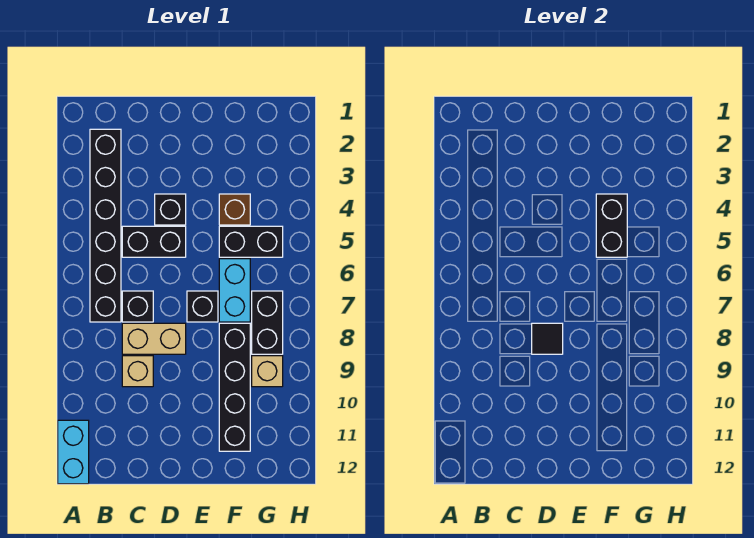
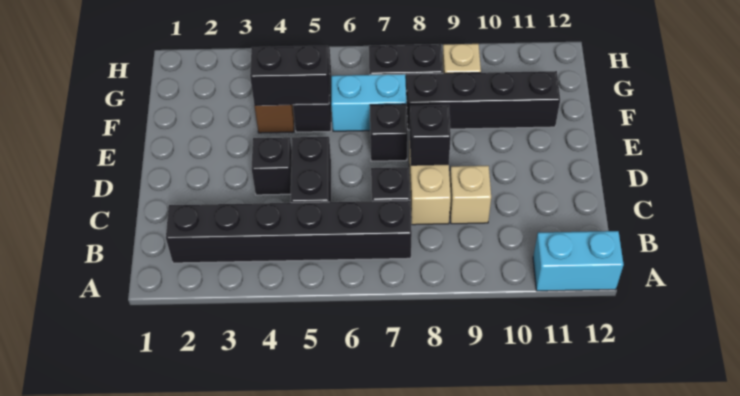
black 1x1 tile [532,323,563,354] -> black 1x1 brick [410,105,451,165]

